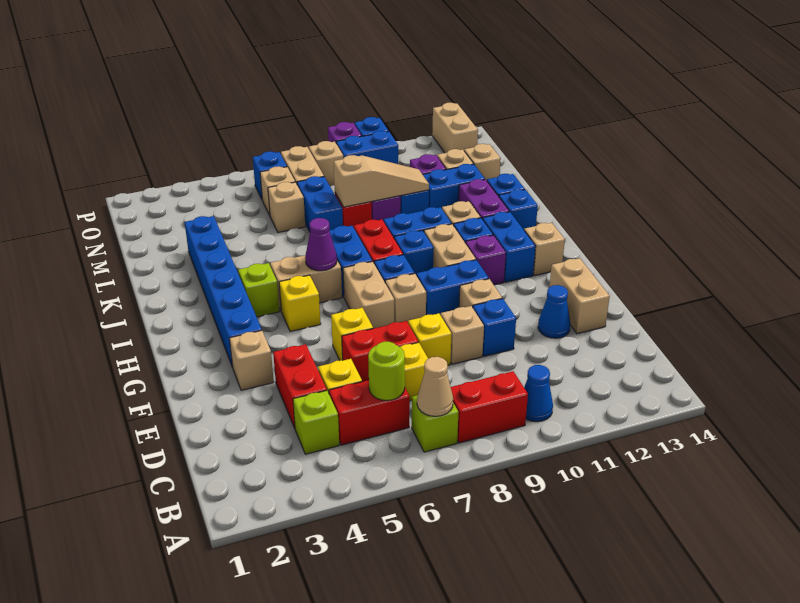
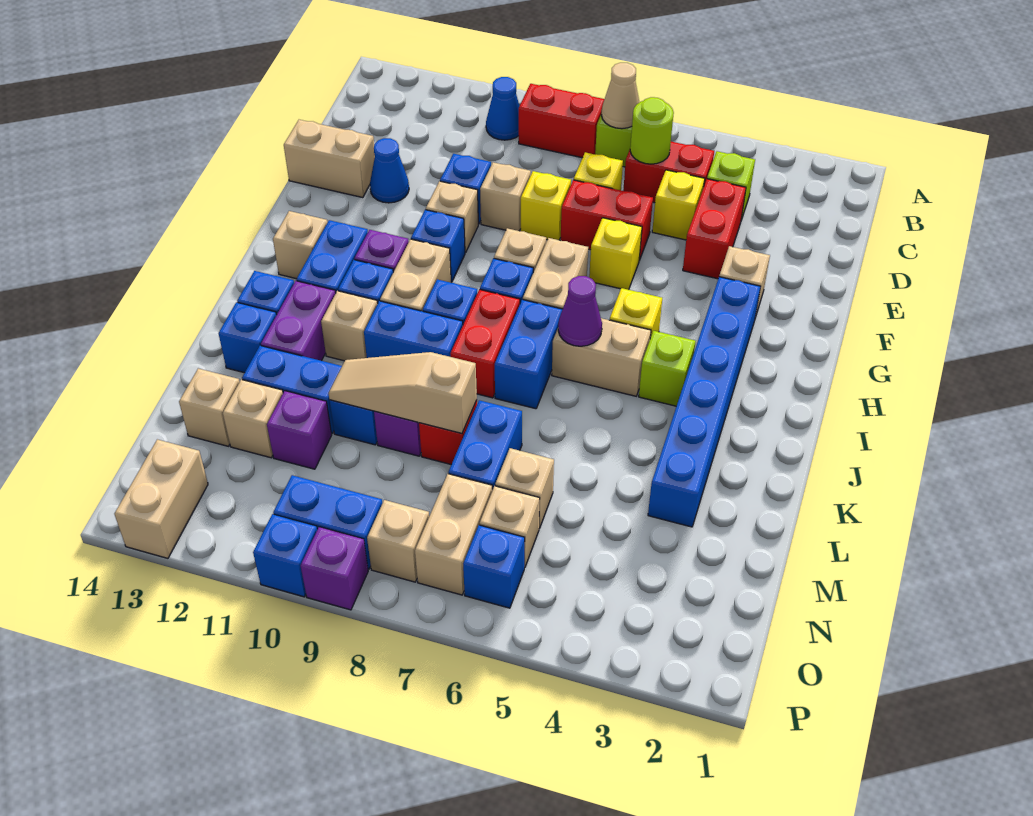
tan 1x2 brick [549,258,610,334] -> tan 1x2 brick turned to [284,120,375,198]
blue 1x2 brick [417,260,489,315] -> blue 1x1 brick [411,210,465,282]

